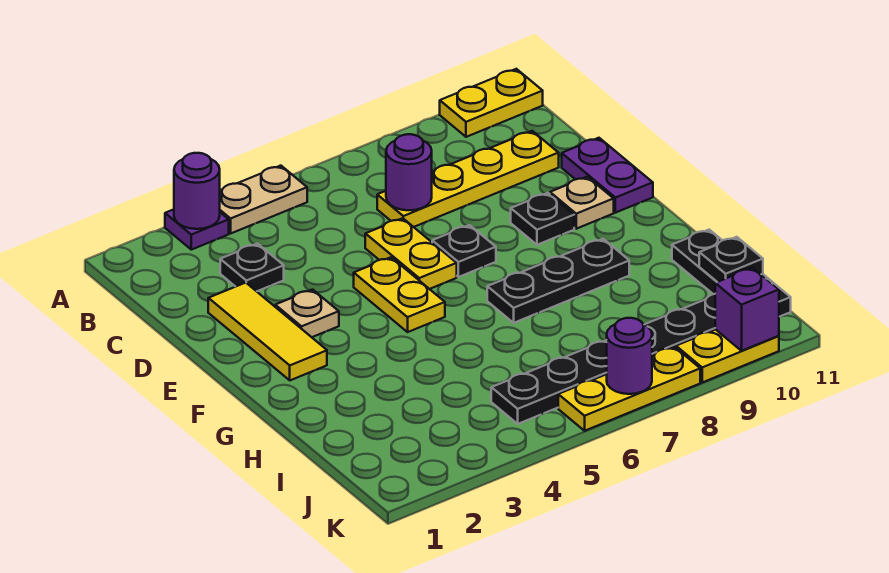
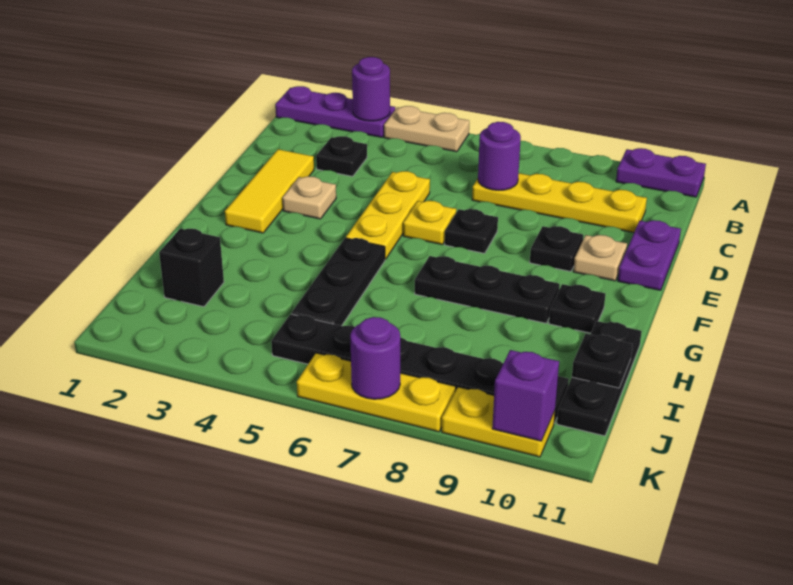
purple 1x1 plate [165,209,229,250] -> purple 1x3 plate [275,86,395,137]
yellow 1x2 plate [440,69,543,137] -> purple 1x2 plate [616,148,706,197]
yellow 1x2 plate [365,218,457,289] -> yellow 1x1 plate [403,201,456,245]
yellow 1x2 plate [354,257,445,332] -> yellow 1x3 plate [346,171,430,259]
none -> black 1x3 plate [291,238,385,326]
none -> black 1x1 plate [549,284,605,333]
none -> black 1x1 brick [159,229,224,307]

